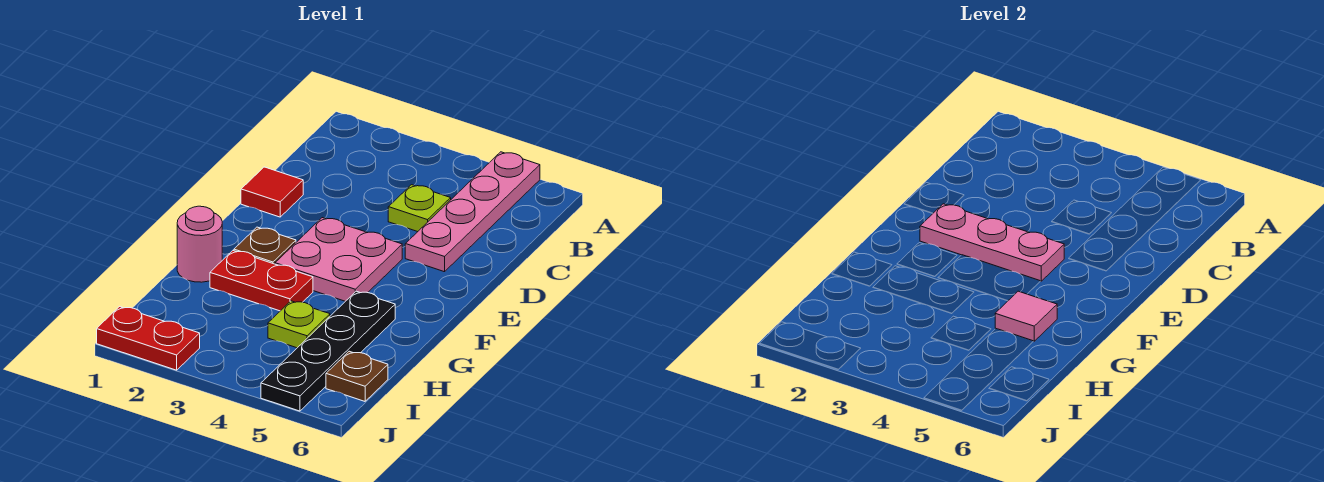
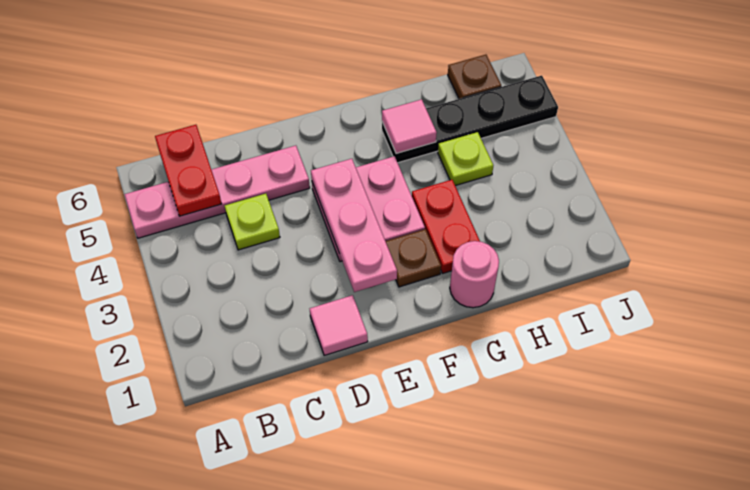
red 1x1 tile [241,167,303,217] -> pink 1x1 tile [310,295,368,356]
red 1x2 plate [97,307,200,370] -> red 1x2 plate moved to [155,125,222,216]

